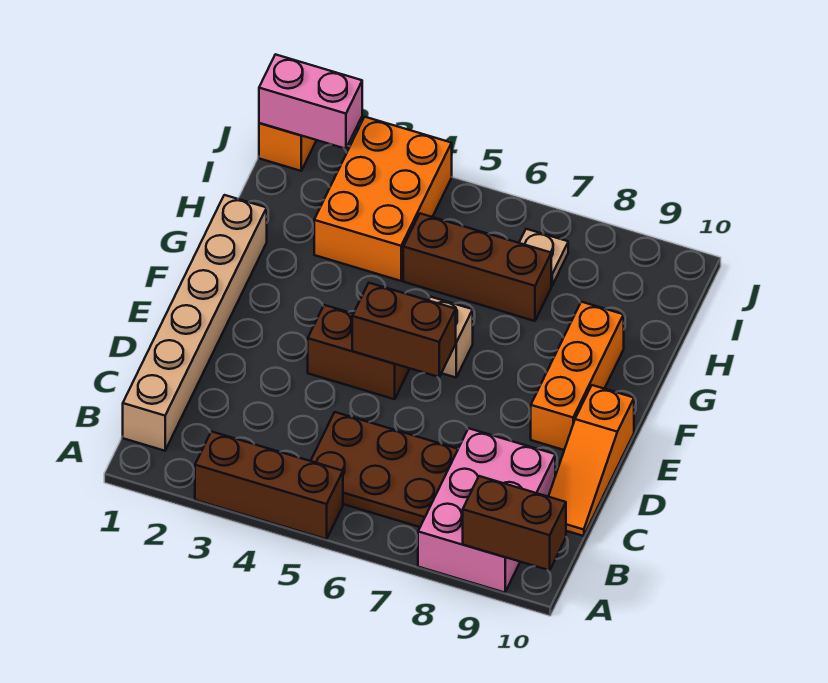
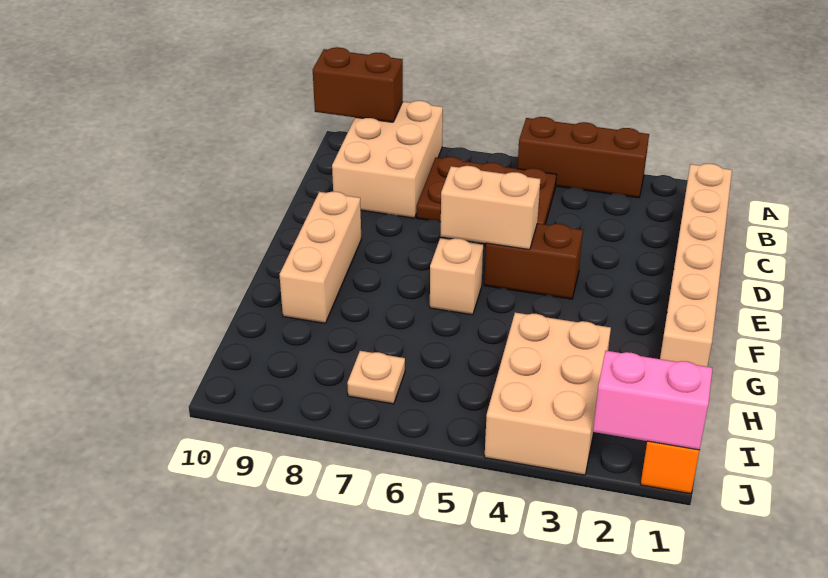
pink 2x3 brick [418,428,555,593] -> tan 2x3 brick [332,101,443,218]
orange 1x3 slope [548,385,634,536] -> none
brown 1x2 brick [352,283,456,377] -> tan 1x2 brick [440,166,540,250]
orange 1x3 brick [531,302,624,450] -> tan 1x3 brick [279,192,361,323]
orange 2x3 brick [314,117,452,281] -> tan 2x3 brick [485,313,611,475]
brown 1x3 brick [403,214,551,321] -> none

